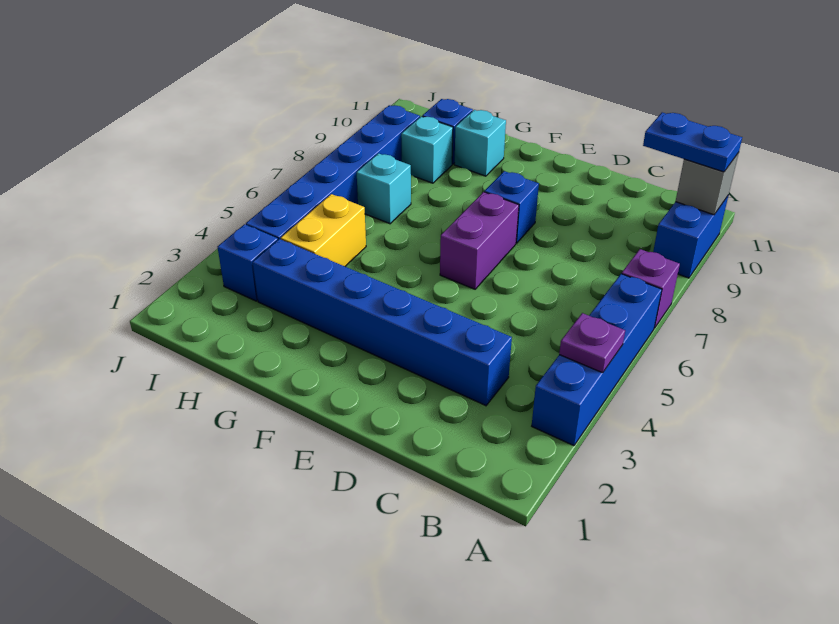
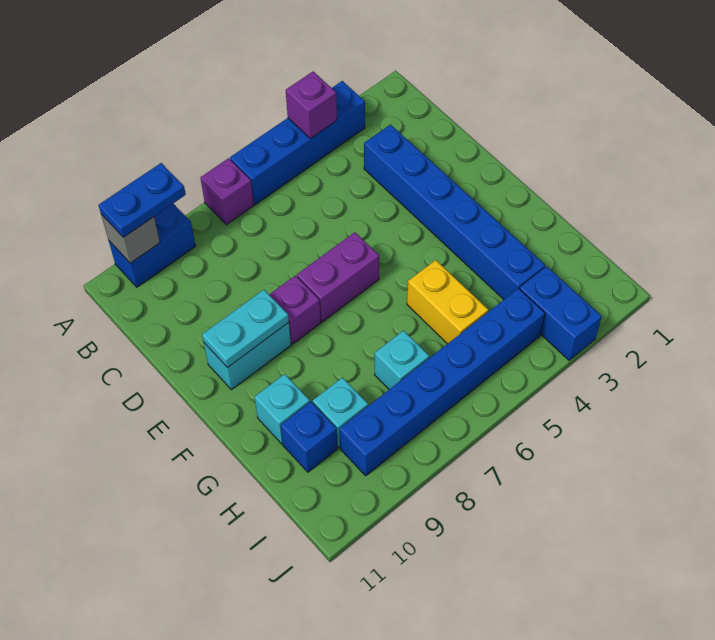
purple 1x1 plate [559,313,625,373] -> purple 1x1 brick [286,72,337,139]
blue 1x2 plate [643,112,742,172] -> blue 1x2 plate turned to [98,163,186,237]
blue 1x1 brick [485,171,539,243] -> purple 1x1 brick [269,276,321,344]
none -> cyan 1x2 brick [204,323,291,390]
none -> cyan 1x2 plate [202,290,289,368]
yellow 1x2 brick [281,194,366,266] -> yellow 1x2 brick turned to [407,260,488,344]
blue 1x1 brick [218,224,278,301] -> blue 1x2 brick [520,266,602,360]

